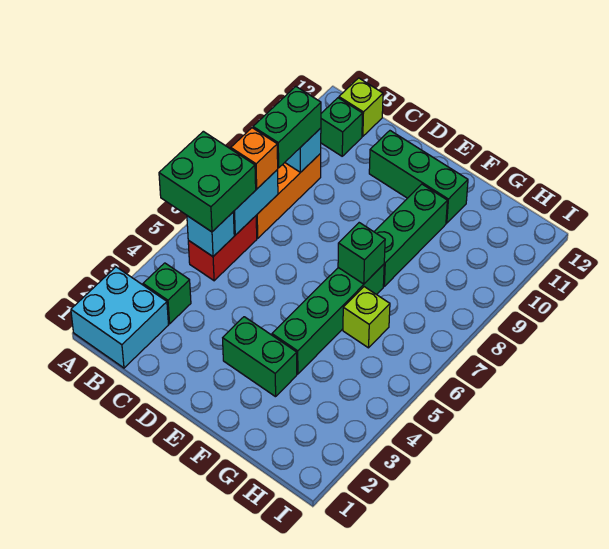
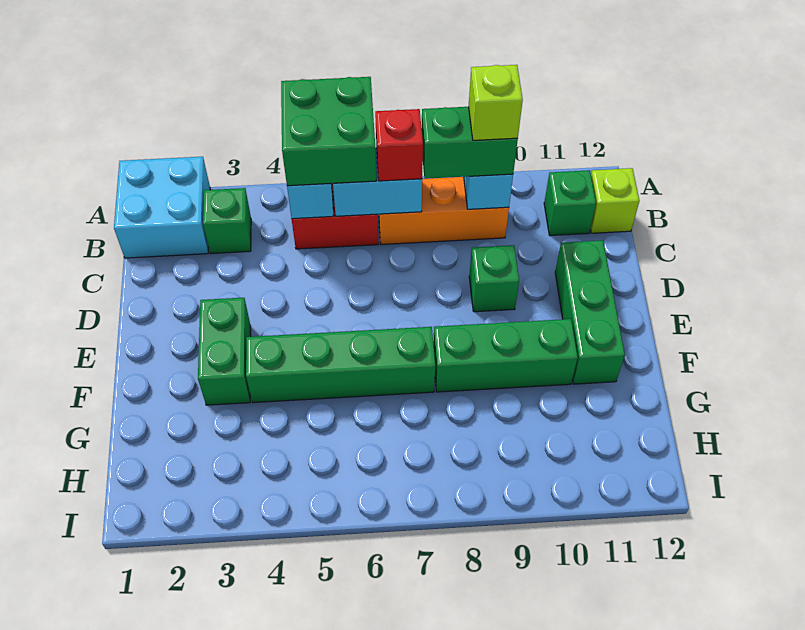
orange 1x1 brick [231,128,278,189] -> red 1x1 brick [375,109,423,181]
green 1x1 brick [338,223,385,284] -> green 1x1 brick moved to [469,245,519,312]
lime 1x1 brick [343,287,390,348] -> lime 1x1 brick moved to [469,65,523,140]

